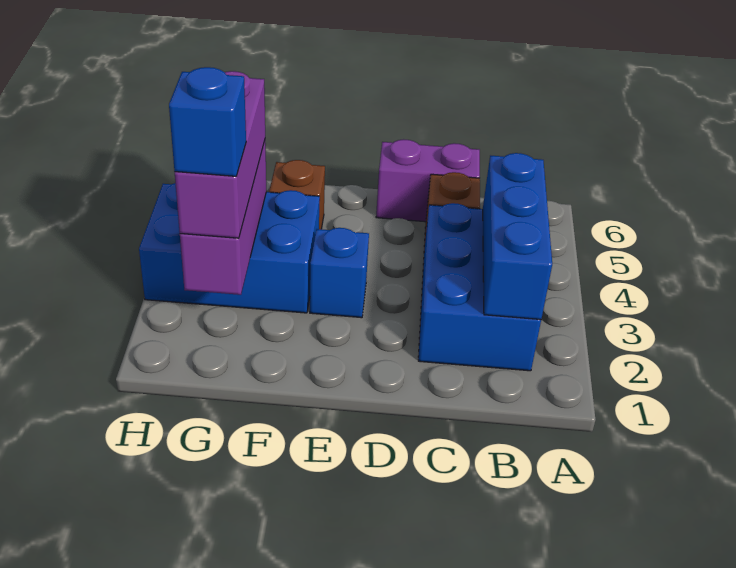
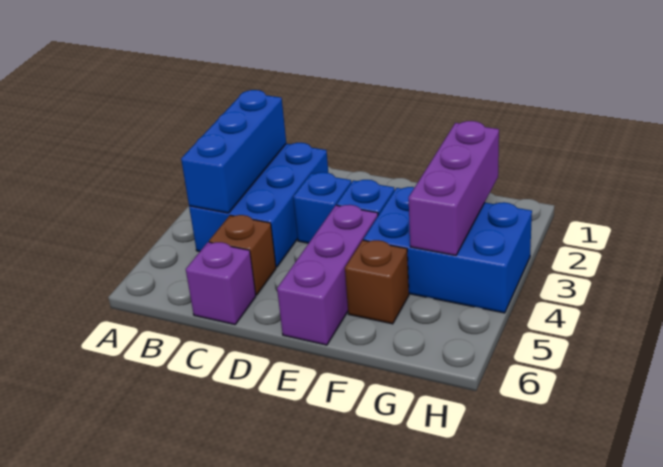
purple 1x2 brick [376,139,480,222] -> purple 1x1 brick [186,242,256,325]
purple 1x3 brick [175,71,265,238] -> purple 1x3 brick moved to [277,205,378,345]
blue 1x1 brick [169,67,246,176] -> blue 1x1 brick moved to [293,172,351,243]

